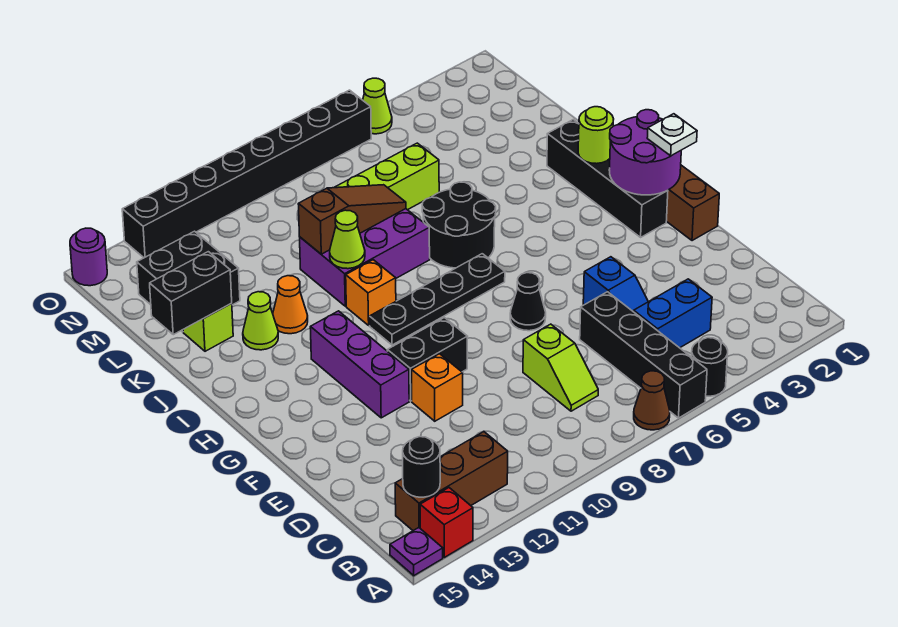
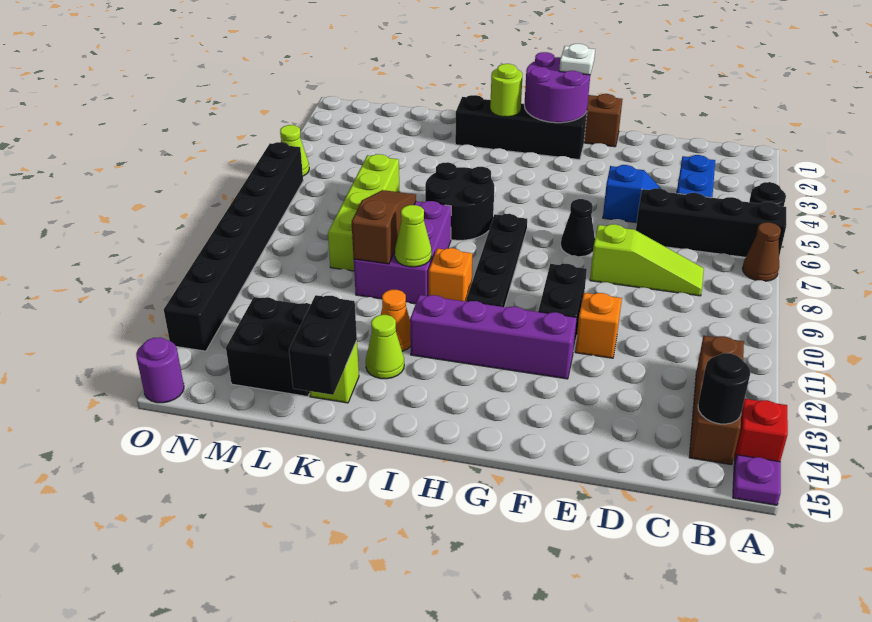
lime 1x2 slope [523,324,598,411] -> lime 1x3 slope [590,224,704,296]
purple 1x3 brick [310,311,409,418] -> purple 1x4 brick [410,295,577,379]

